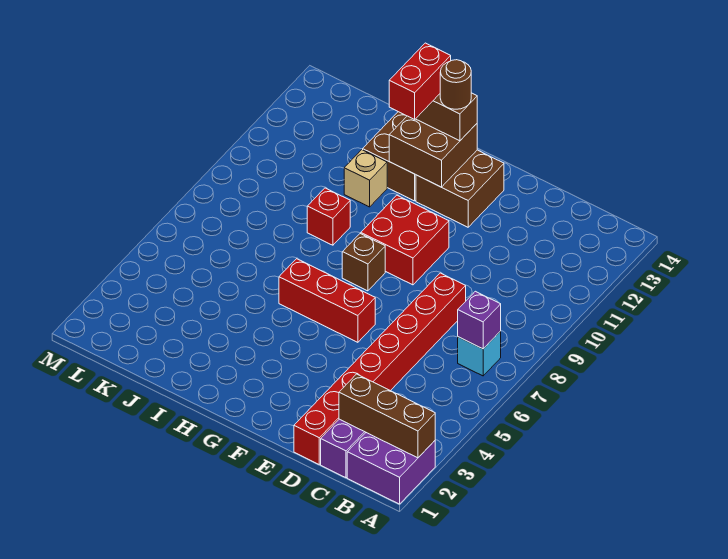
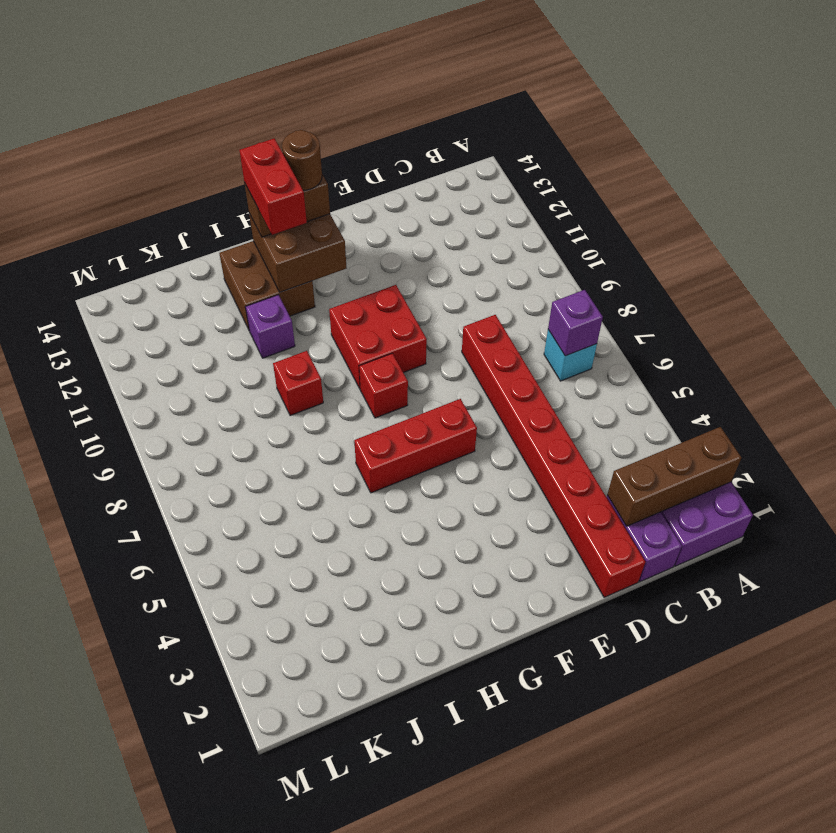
brown 2x2 brick [416,150,504,227] -> none
brown 1x1 brick [342,234,385,291] -> red 1x1 brick [359,353,408,418]
tan 1x1 brick [344,150,387,207] -> purple 1x1 brick [246,295,295,358]

